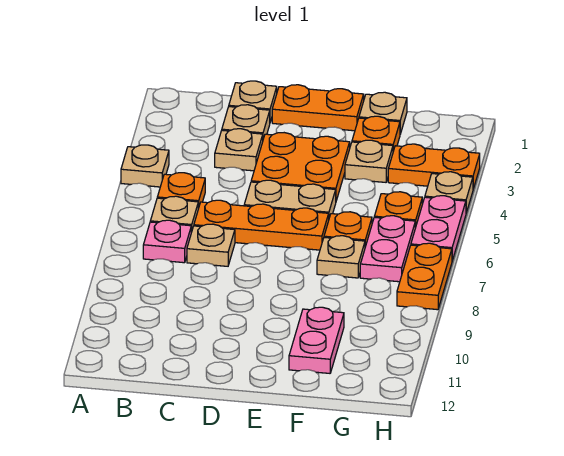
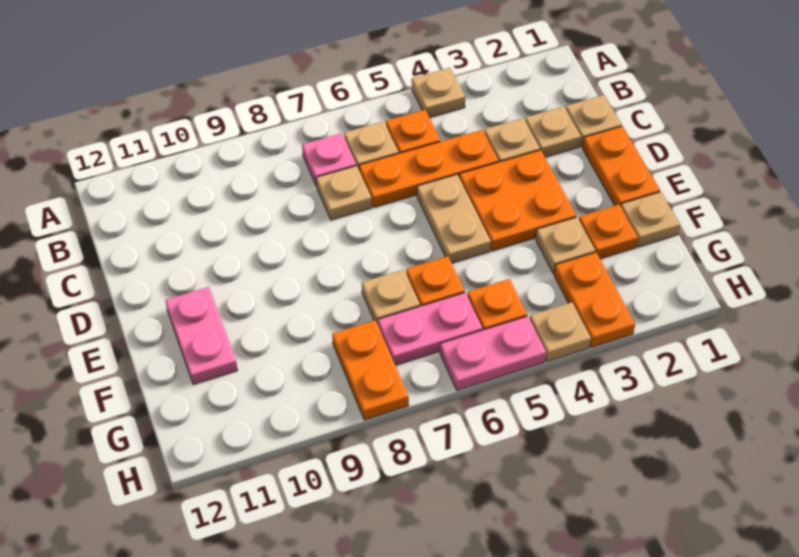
orange 1x3 plate [194,200,329,250] -> orange 1x3 plate turned to [359,130,499,208]
pink 1x2 plate [289,307,344,373] -> pink 1x2 plate turned to [165,287,238,385]
orange 1x2 plate [397,243,452,310] -> orange 1x2 plate turned to [332,320,409,420]

